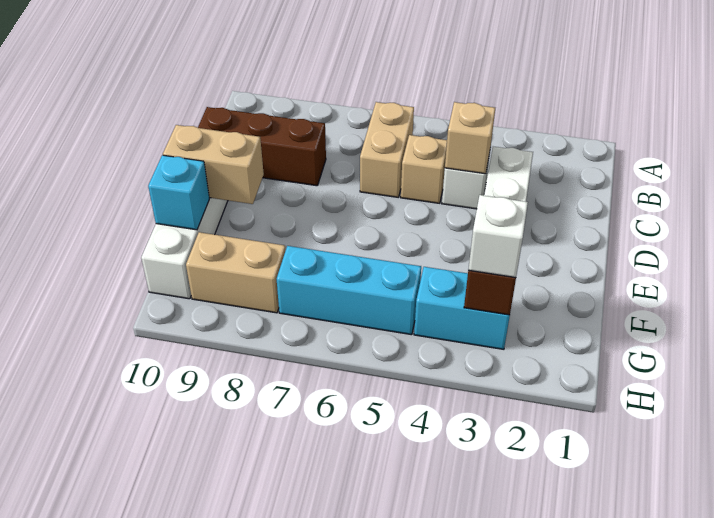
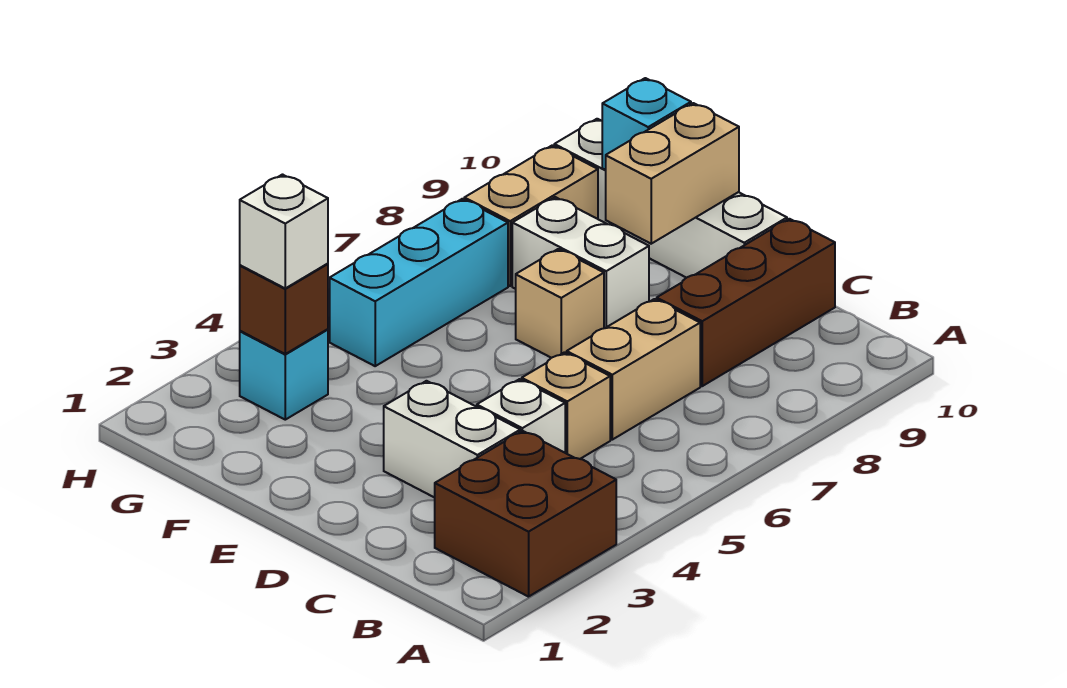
none -> brown 2x2 brick [435,431,616,597]
tan 1x2 brick [360,102,414,197] -> tan 1x2 brick turned to [567,299,700,440]
tan 1x1 brick [445,102,495,174] -> tan 1x1 brick moved to [516,249,604,358]
none -> white 1x2 brick [512,197,649,328]
cyan 1x2 brick [414,267,510,349] -> cyan 1x1 brick [240,329,328,420]

